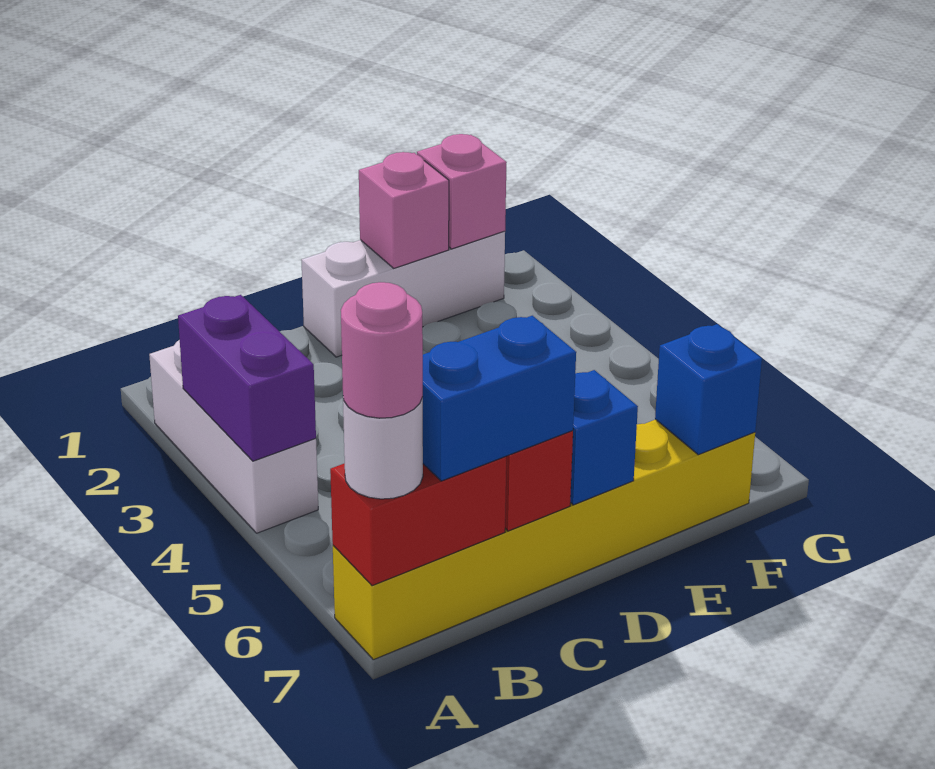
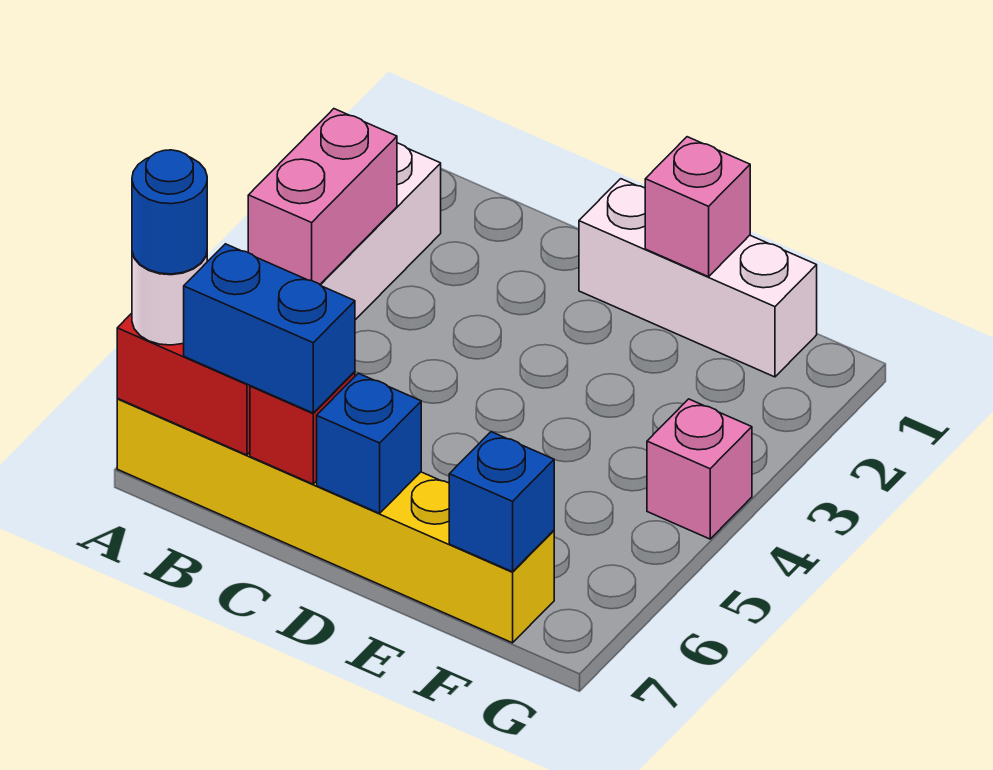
purple 1x2 brick [178,295,316,461] -> pink 1x2 brick [248,109,397,284]
pink 1x1 round brick [341,282,423,418] -> blue 1x1 round brick [132,150,207,274]
pink 1x1 brick [417,134,507,249] -> pink 1x1 brick moved to [647,399,752,539]

